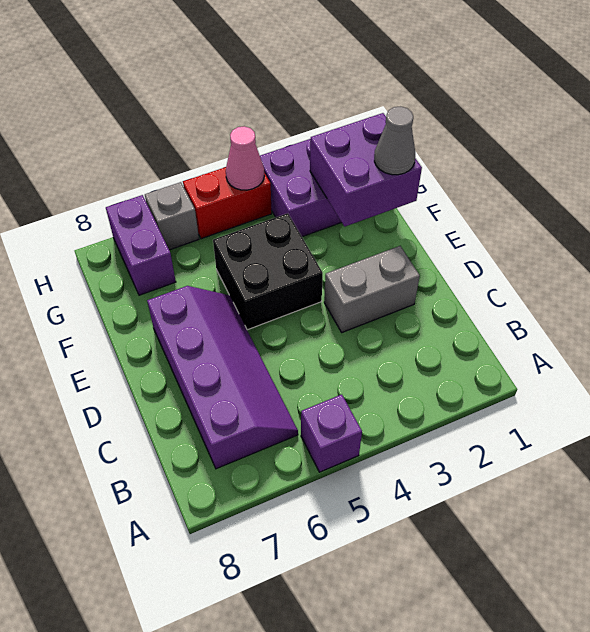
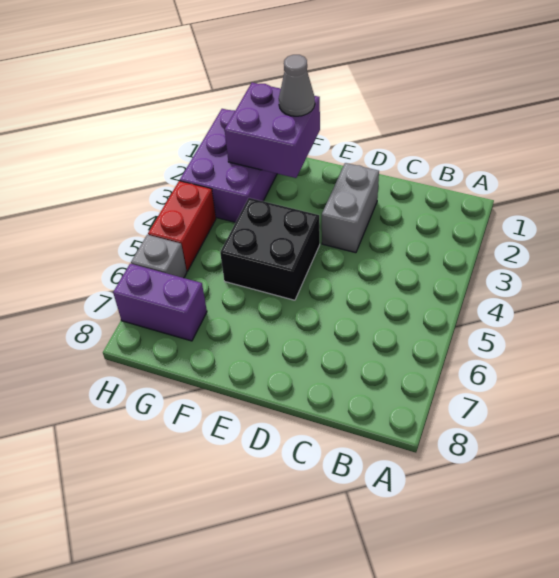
purple 1x1 brick [301,395,362,472] -> none
purple 2x4 slope [147,286,298,469] -> none
pink 1x1 cone [226,126,264,190] -> none

